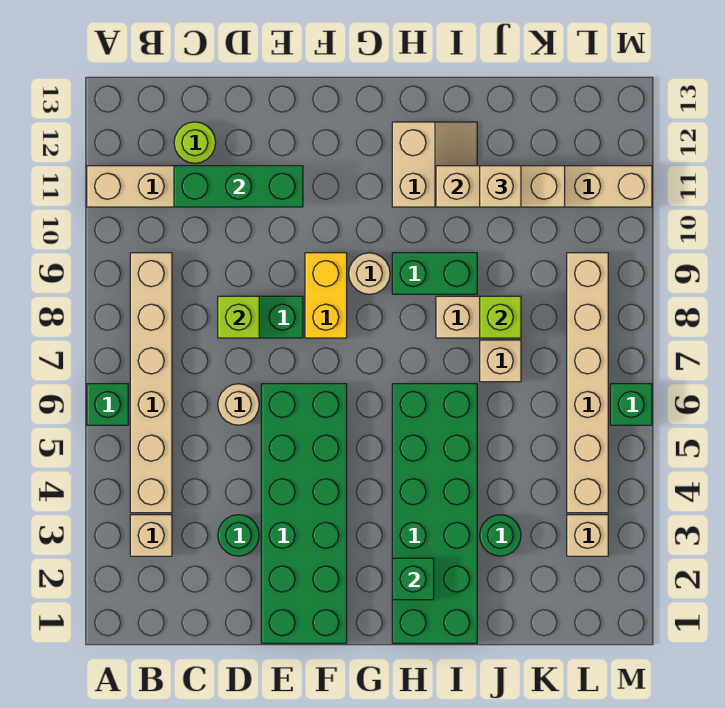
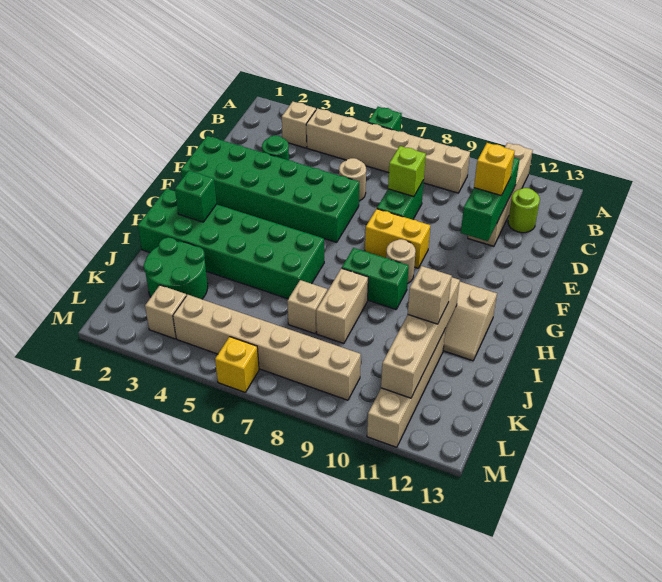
none -> yellow 1x1 brick [474,143,515,196]
green 1x2 brick [392,253,477,294] -> green 1x2 brick turned to [342,248,409,309]
tan 1x3 brick [436,166,565,207] -> tan 1x4 brick [381,277,460,398]
green 1x1 round brick [480,515,521,556] -> green 2x2 round brick [144,238,208,299]
lime 1x1 brick [480,296,521,338] -> none
green 1x1 brick [610,384,652,425] -> yellow 1x1 brick [215,337,259,392]

